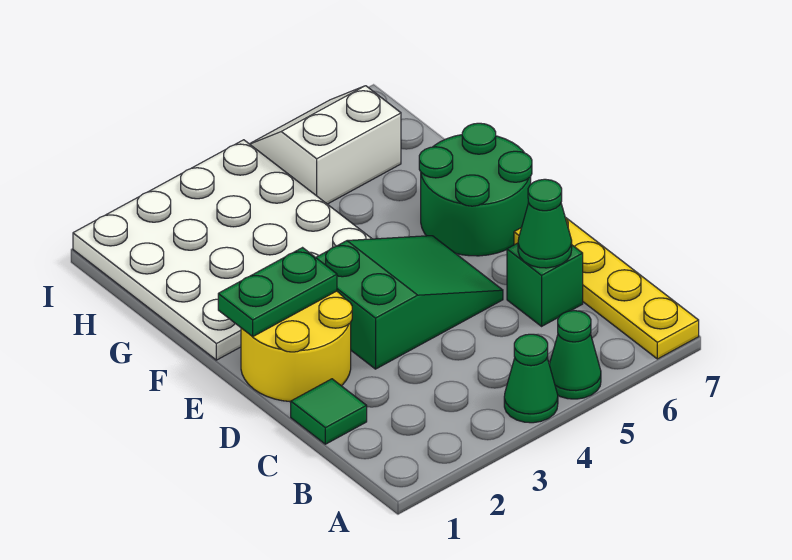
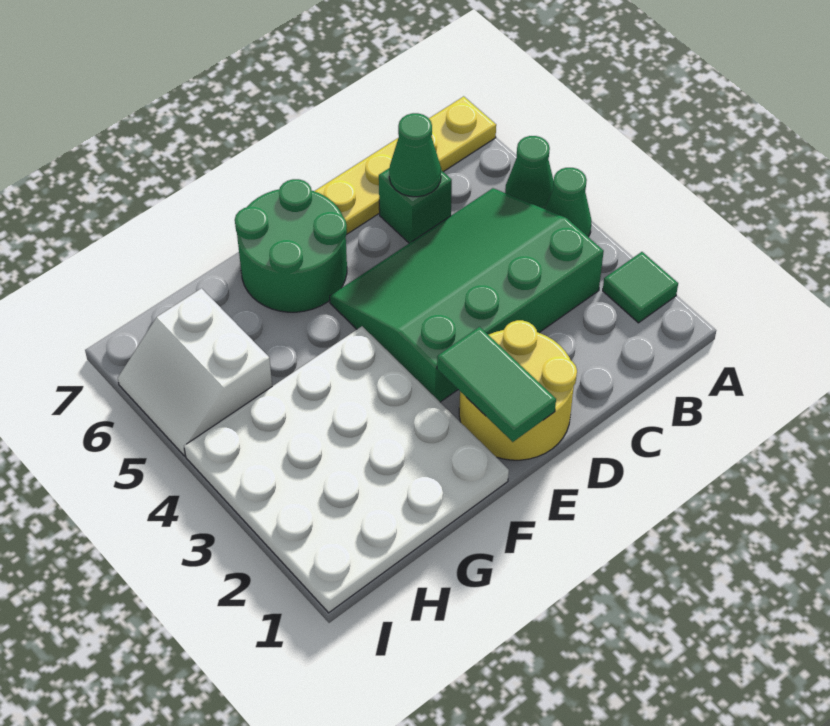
green 1x1 tile [291,379,367,444] -> green 1x1 tile moved to [603,252,678,323]
green 2x3 slope [316,236,503,369] -> green 3x4 slope [330,188,604,402]
green 1x2 plate [218,248,337,337] -> green 1x2 tile [437,327,556,442]

